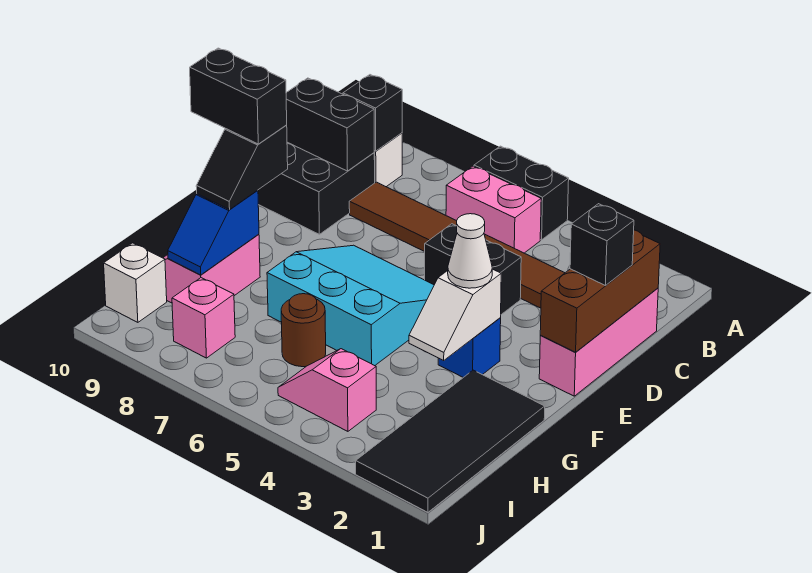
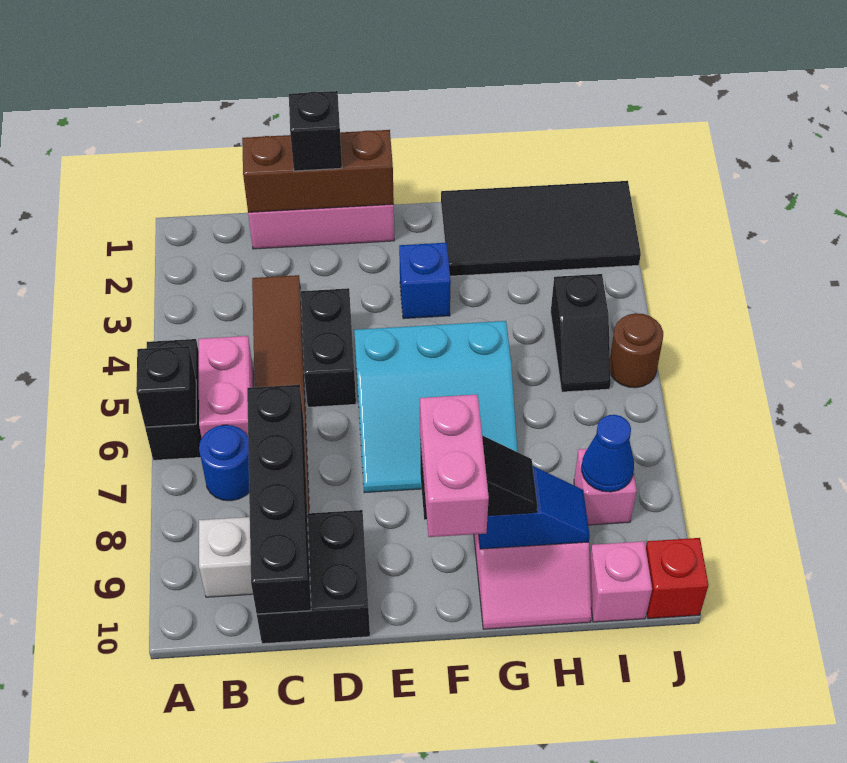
none -> blue 1x1 round brick [199,425,249,501]
black 1x1 brick [343,75,402,151] -> black 1x1 brick moved to [136,346,196,427]
black 1x2 brick [286,78,374,171] -> black 1x4 brick [247,385,311,614]
cyan 3x3 slope [267,245,434,366] -> cyan 3x3 slope turned to [354,321,518,493]
white 1x2 slope [409,269,501,360] -> none
white 1x1 cone [448,214,492,288] -> none
black 1x2 brick [190,48,287,144] -> pink 1x2 brick [420,395,489,537]
brown 1x1 round brick [281,294,326,367] -> brown 1x1 round brick moved to [610,313,663,388]
pink 1x2 slope [278,349,376,431] -> black 1x2 slope [551,274,611,392]
none -> blue 1x1 cone [582,415,634,492]
white 1x1 brick [104,243,167,322] -> pink 1x1 brick [589,541,652,622]
none -> red 1x1 brick [646,538,708,619]

